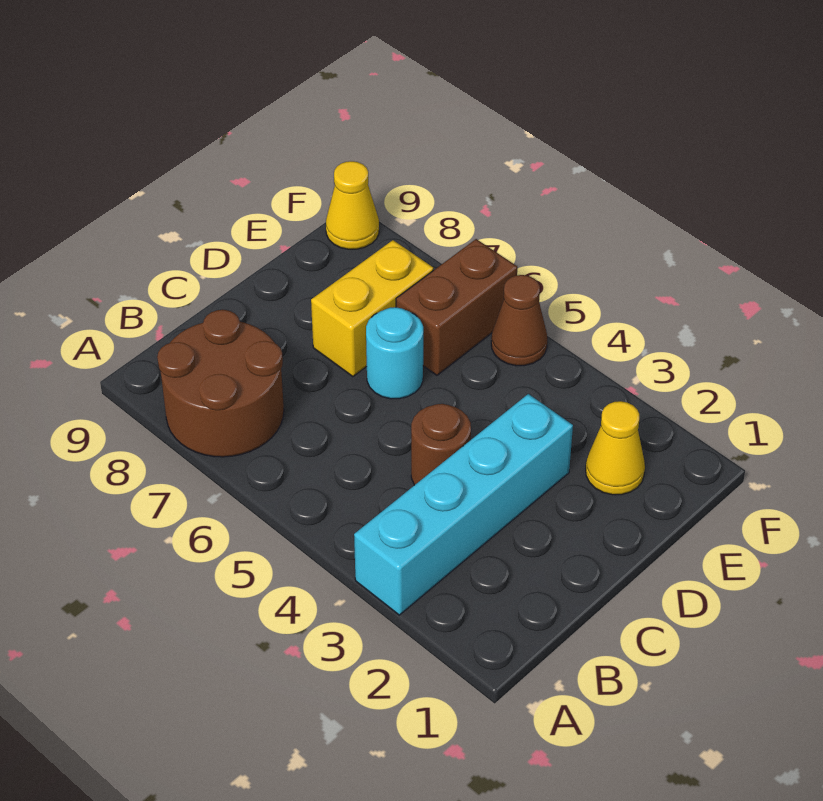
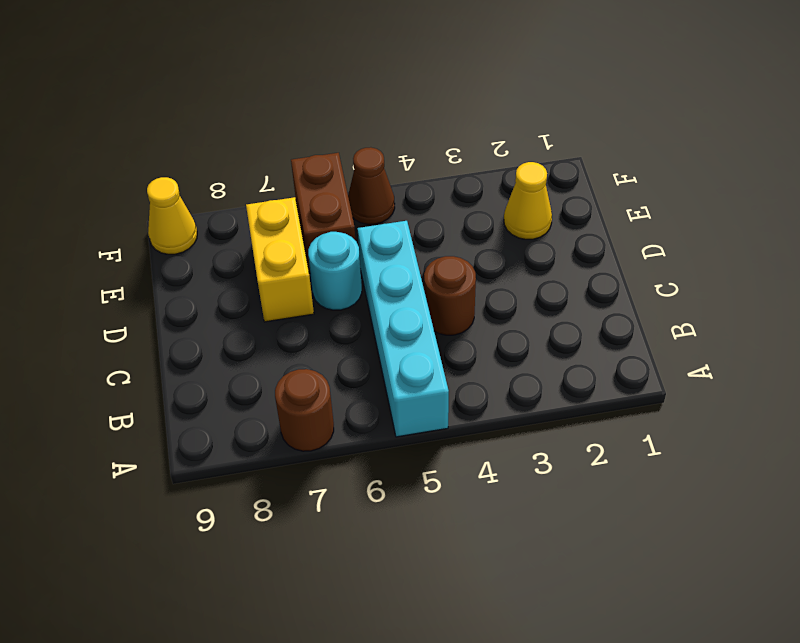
cyan 1x4 brick [354,394,573,615] -> cyan 1x4 brick moved to [357,221,449,437]
brown 2x2 round brick [157,310,284,457] -> brown 1x1 round brick [275,369,334,451]

